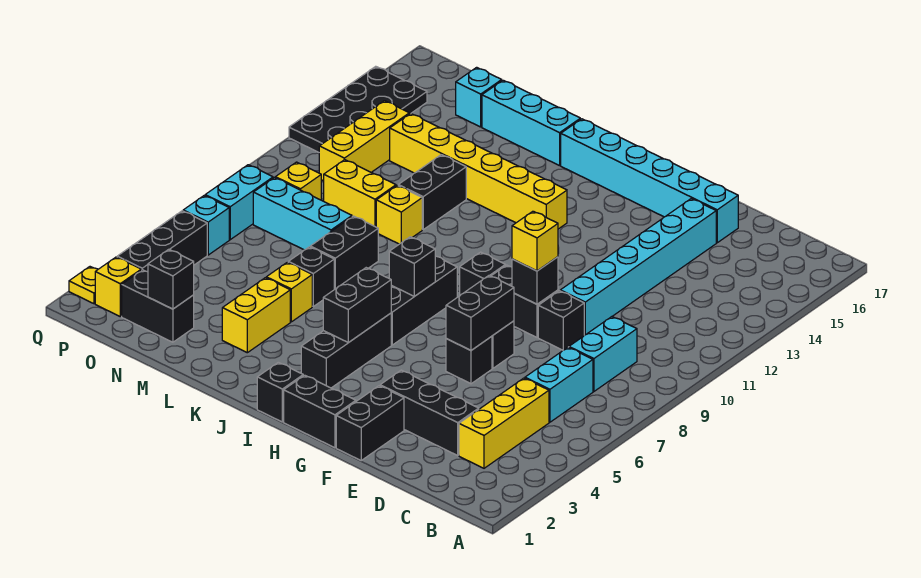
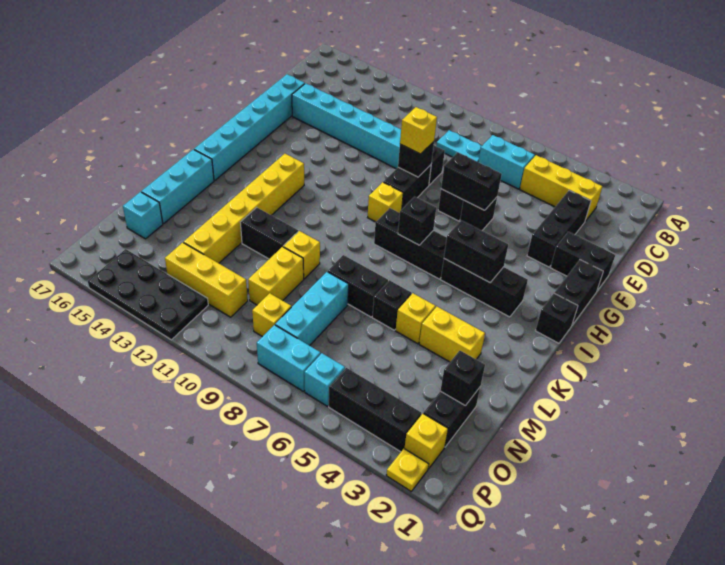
cyan 1x2 brick [569,317,637,391] -> cyan 1x2 plate [436,130,482,162]
black 1x1 brick [460,252,505,295] -> yellow 1x1 brick [368,182,403,222]

